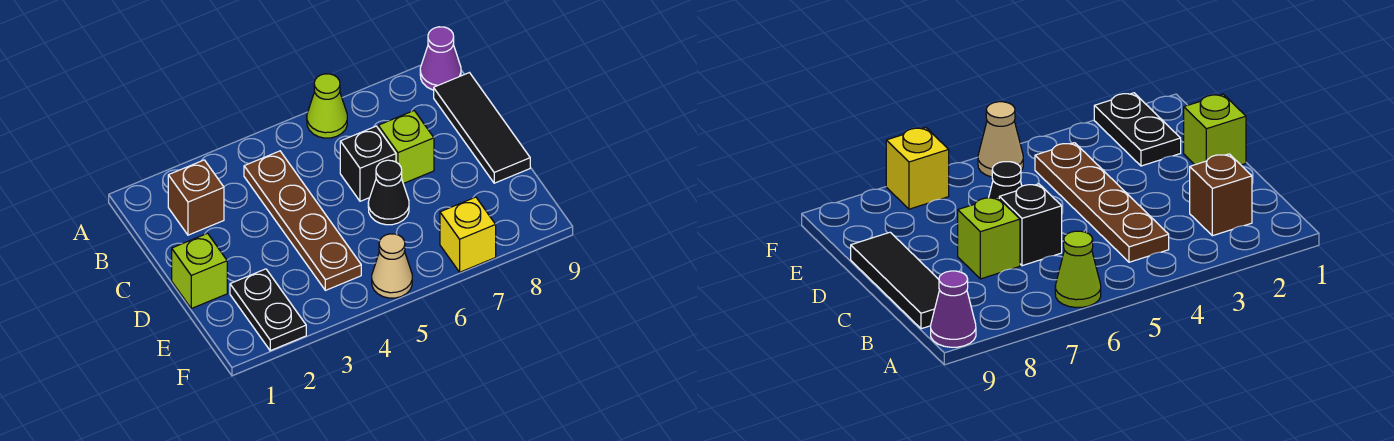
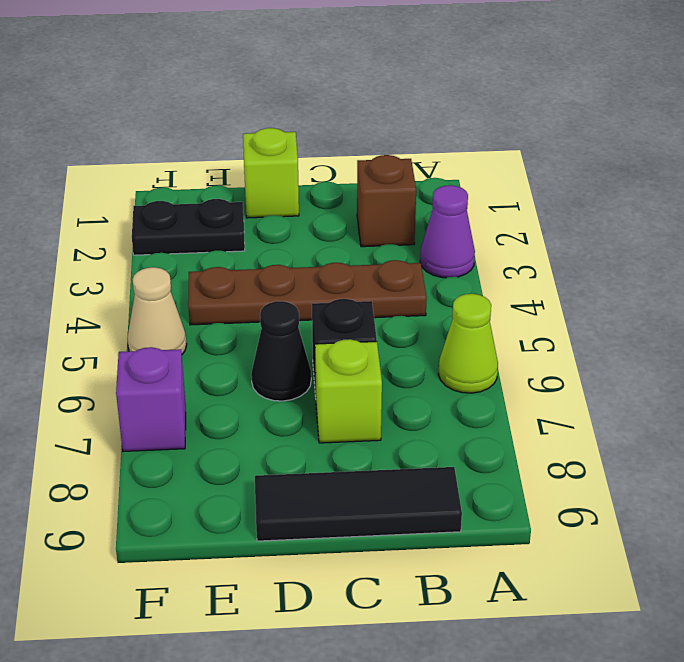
purple 1x1 cone [420,27,461,90] -> purple 1x1 cone moved to [420,185,475,278]
yellow 1x1 brick [440,197,496,272] -> purple 1x1 brick [116,347,186,451]

